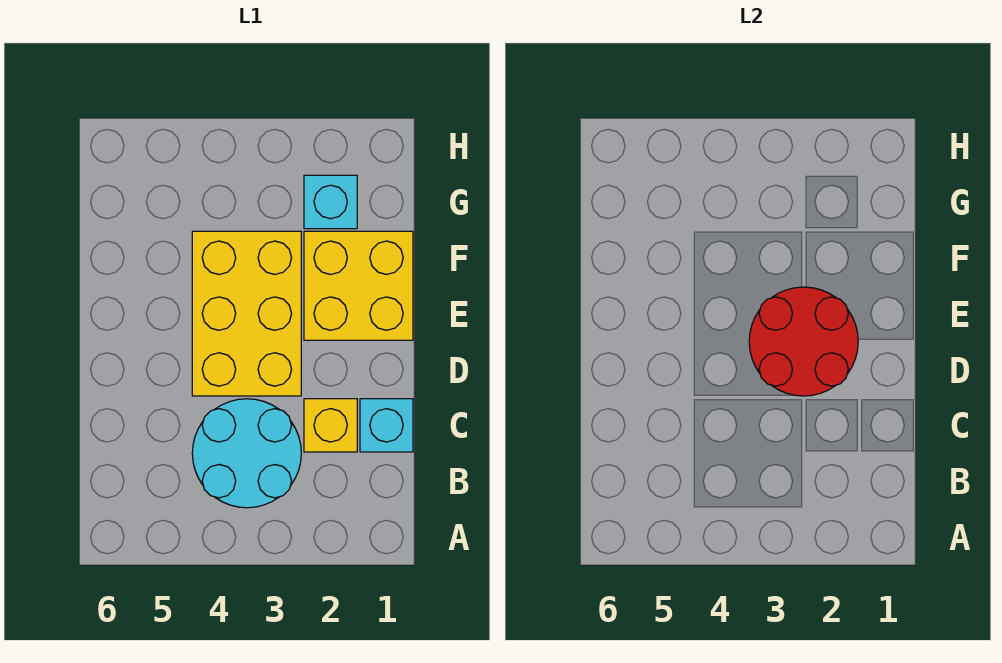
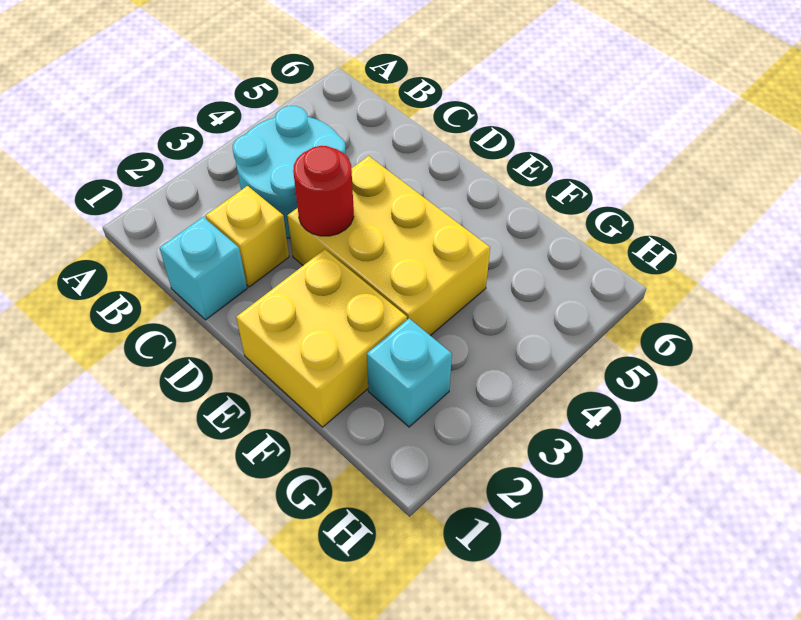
red 2x2 round brick [749,287,858,396] -> red 1x1 round brick [293,146,354,236]

